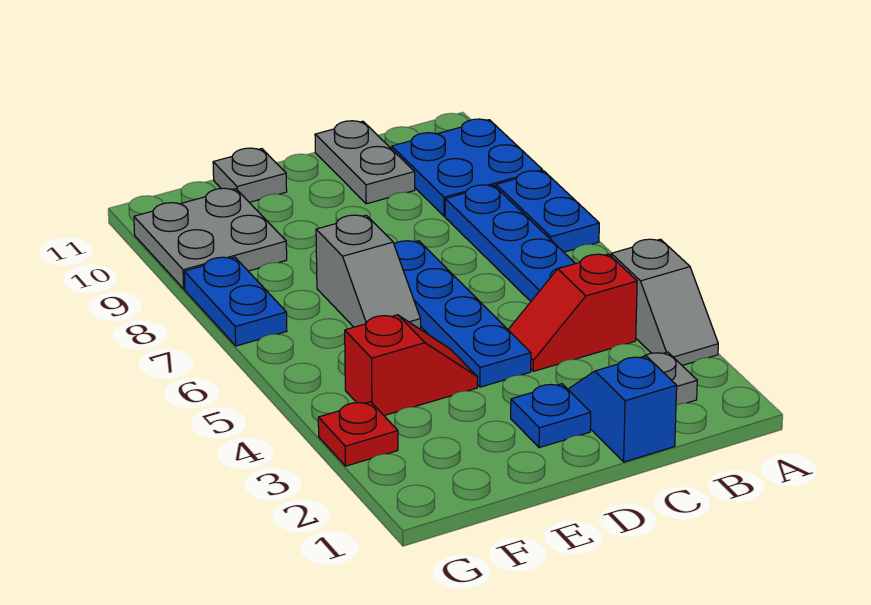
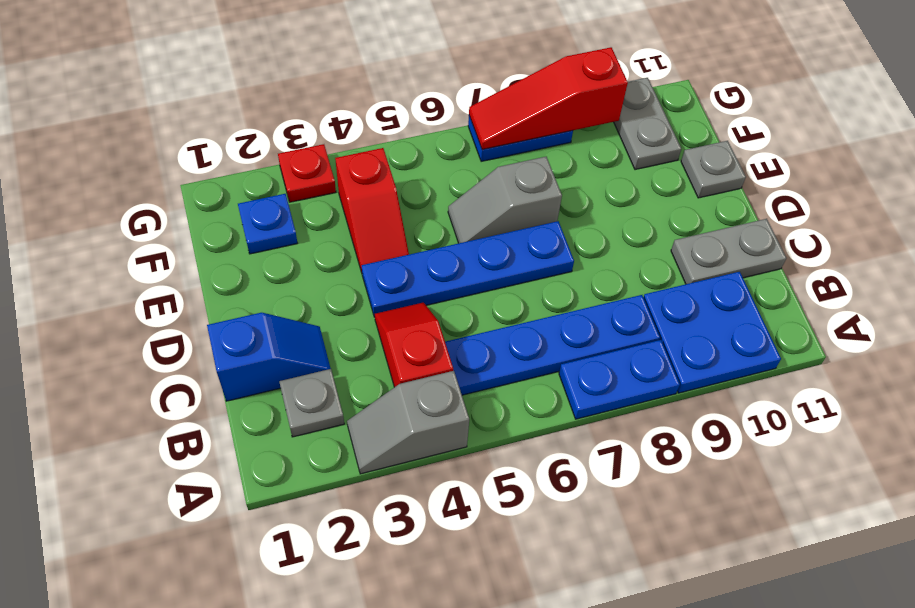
blue 1x1 plate [511,384,591,448] -> blue 1x1 plate moved to [238,194,297,254]
grey 2x2 plate [134,188,287,289] -> grey 1x2 plate [614,78,681,170]
none -> red 1x3 slope [469,47,628,150]

